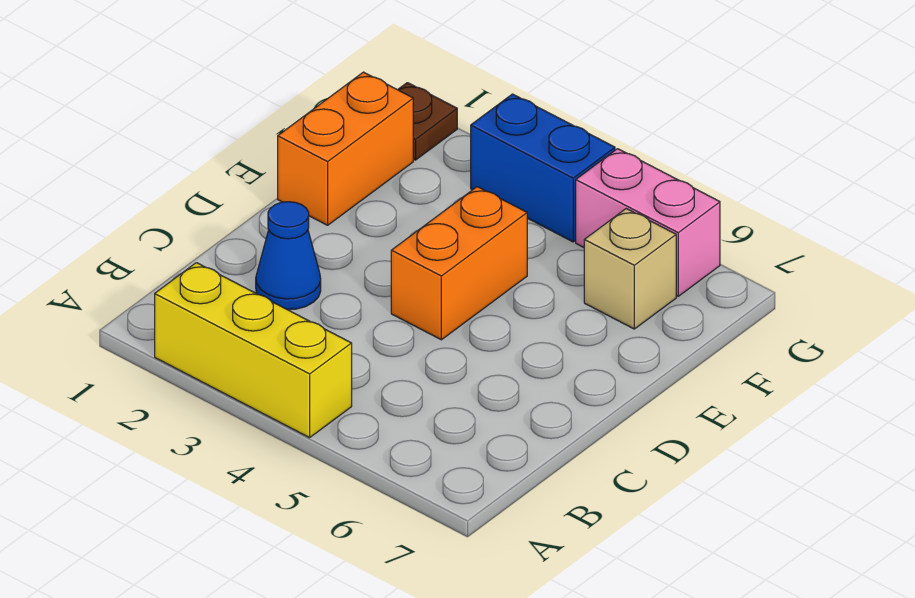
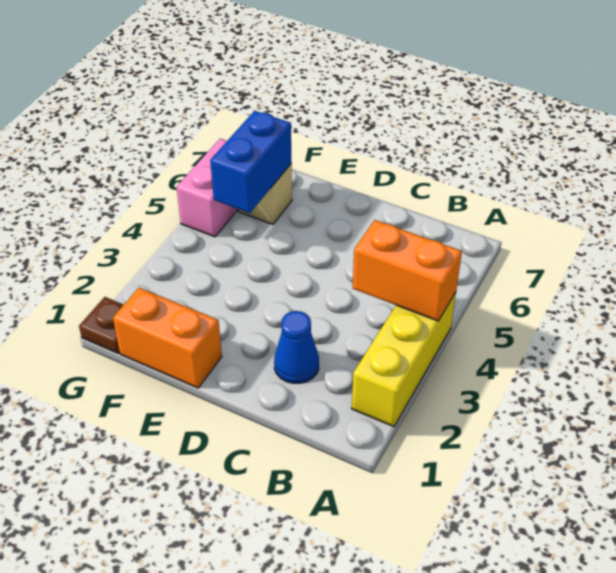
orange 1x2 brick [391,187,527,340] -> orange 1x2 brick moved to [353,220,462,321]
blue 1x2 brick [471,94,615,242] -> blue 1x2 brick moved to [210,111,291,213]

